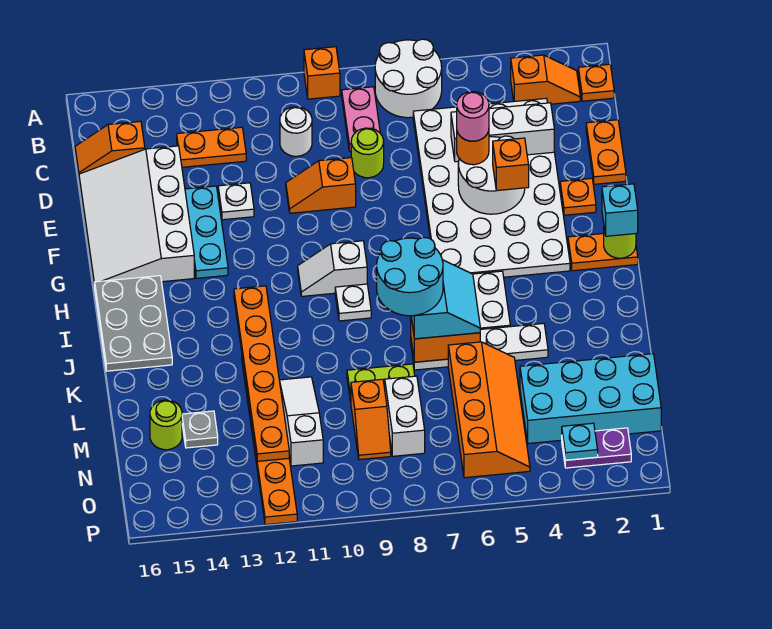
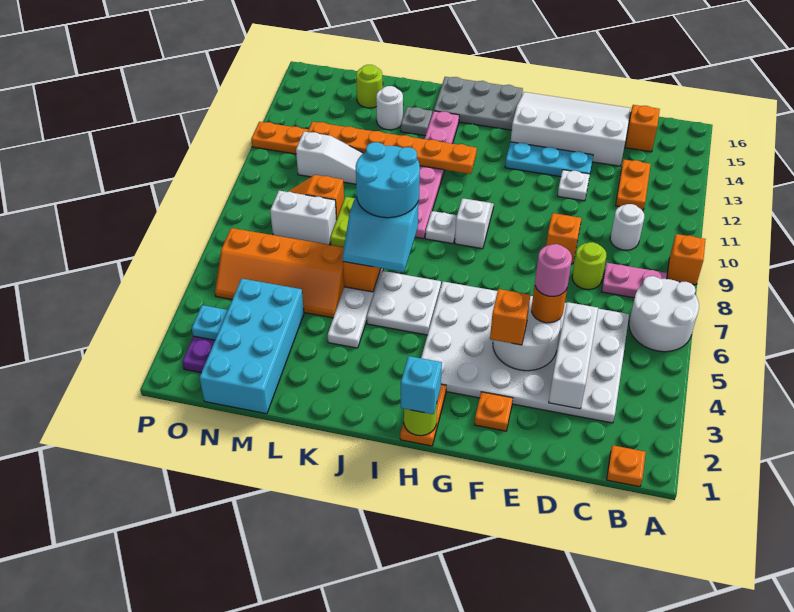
orange 1x2 slope [511,55,580,104] -> none
orange 1x2 plate [586,120,626,184] -> none
none -> pink 1x6 plate [415,111,459,239]
none -> white 1x1 round brick [376,86,403,130]
grey 1x1 plate [182,411,218,448] -> grey 1x1 plate moved to [401,107,432,136]

